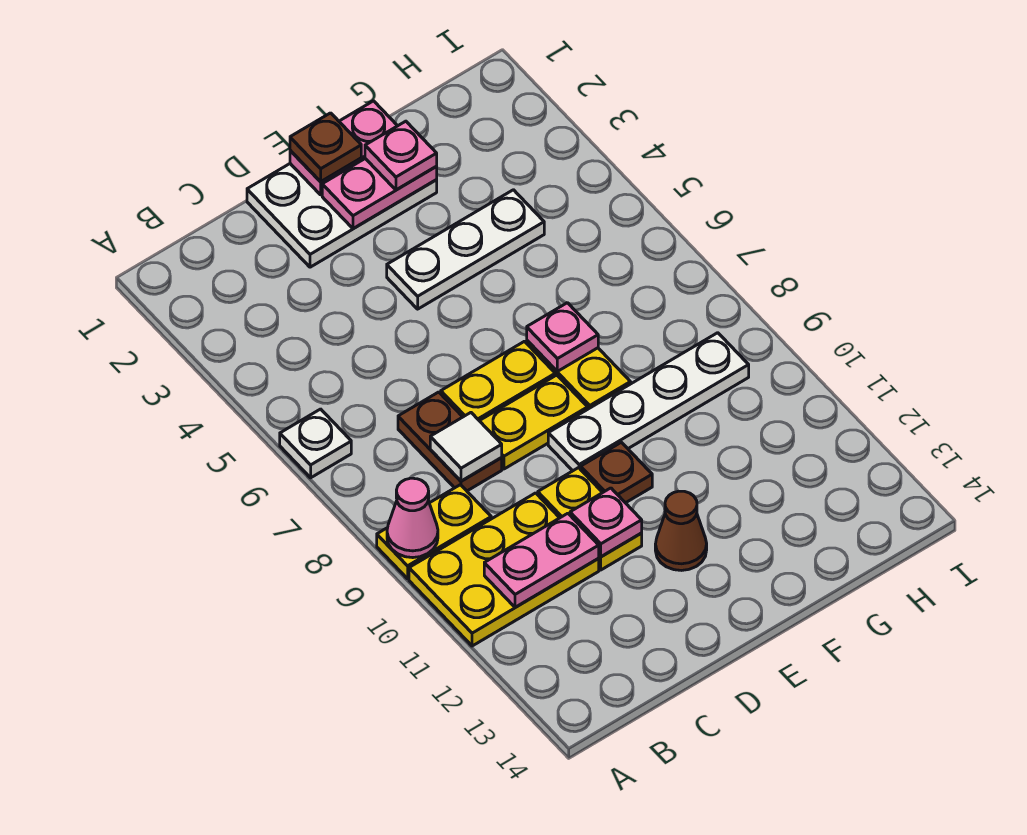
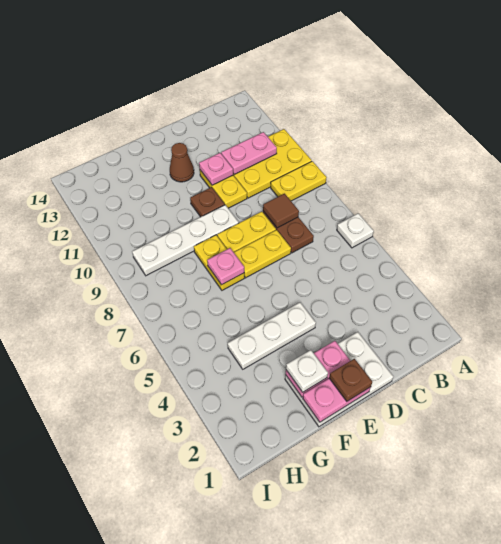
pink 1x1 cone [387,478,438,558] -> none
white 1x1 tile [430,413,502,481] -> brown 1x1 tile [263,194,299,228]
pink 1x1 plate [365,121,437,190] -> white 1x1 plate [286,350,328,392]

